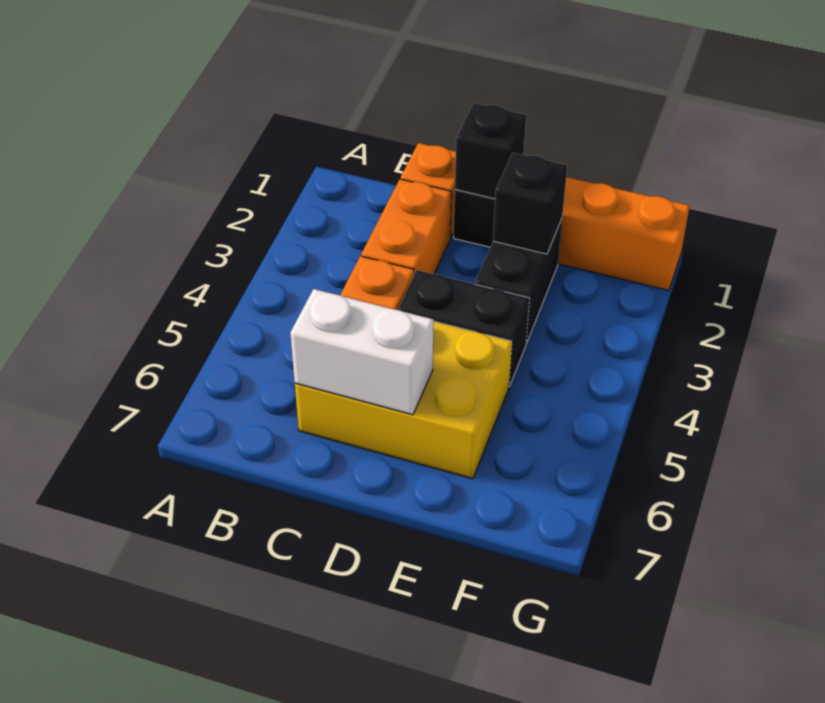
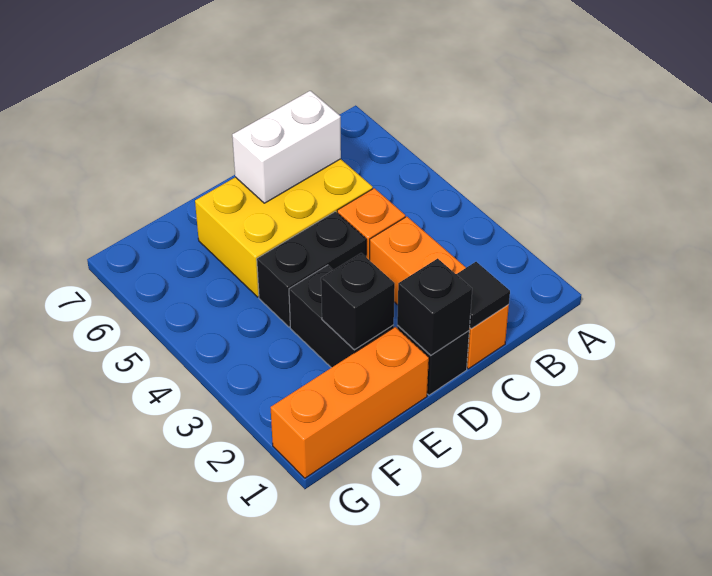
none -> black 1x1 tile [456,262,510,329]

